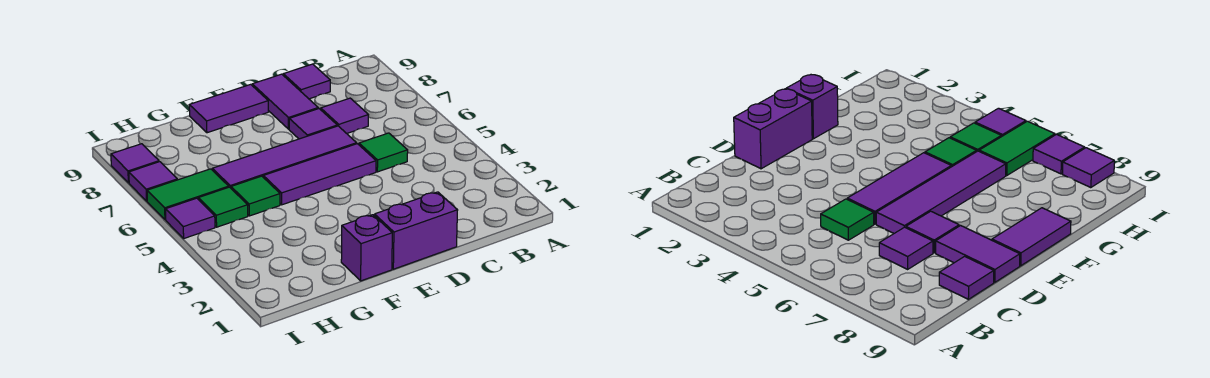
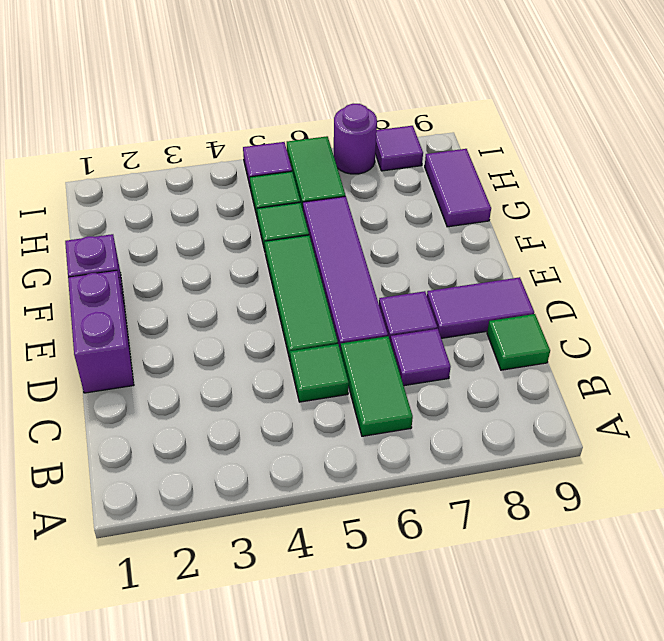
none -> green 1x2 tile [341,336,413,436]
purple 1x1 tile [283,64,330,99] -> green 1x1 tile [487,314,550,370]
purple 1x3 tile [263,144,376,205] -> green 1x3 tile [265,235,338,360]
purple 1x2 tile [189,84,268,133] -> purple 1x2 tile moved to [425,149,491,227]
purple 1x1 tile [129,162,177,201] -> purple 1x1 round brick [334,104,377,174]

